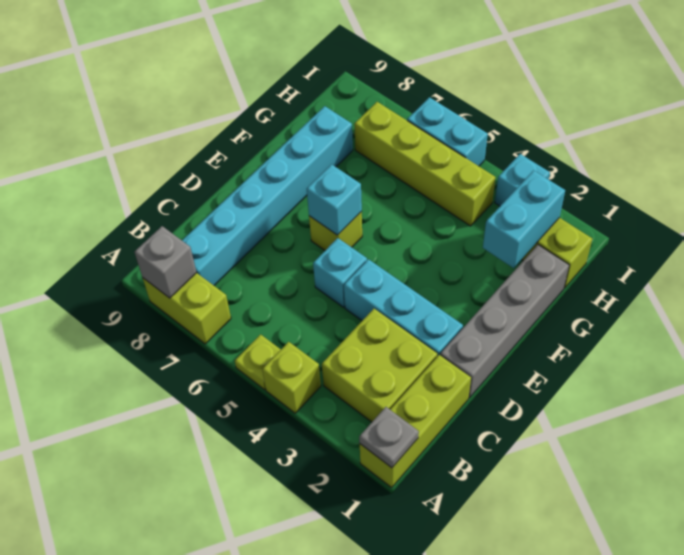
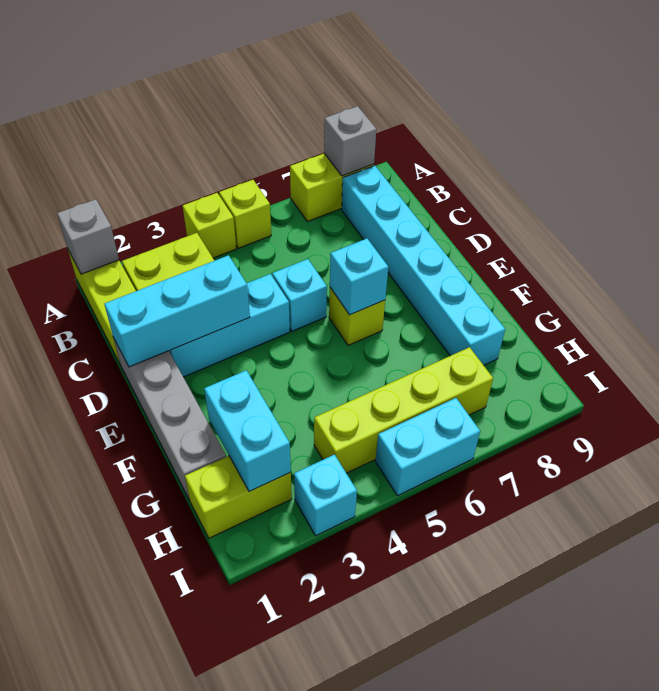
grey 1x1 plate [359,407,419,468] -> grey 1x1 brick [57,199,119,274]
lime 1x1 plate [235,334,281,390] -> lime 1x1 brick [219,180,271,248]
none -> cyan 1x3 brick [105,255,250,367]

